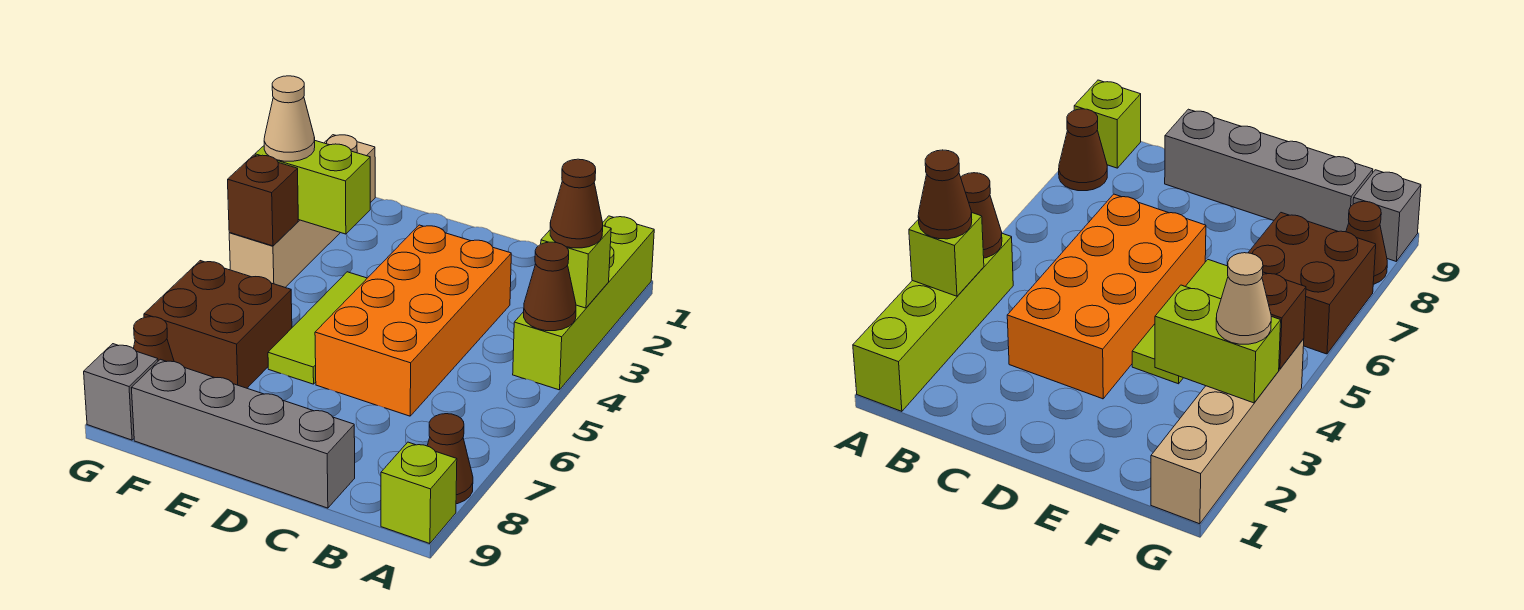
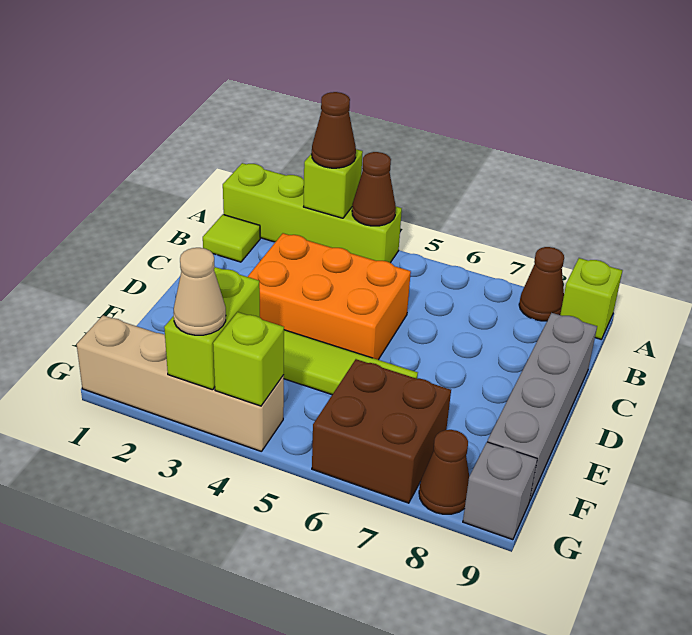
none -> lime 1x1 tile [203,215,260,262]
orange 2x4 brick [315,225,511,416] -> orange 2x3 brick [248,233,411,360]
brown 1x1 brick [228,155,298,246] -> lime 1x1 brick [213,312,284,406]

